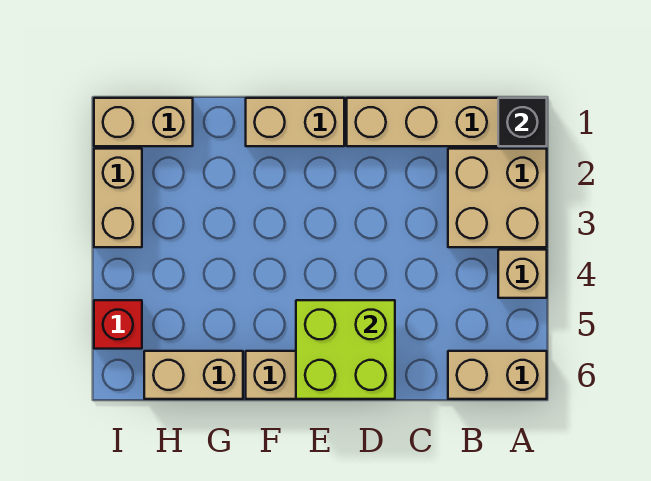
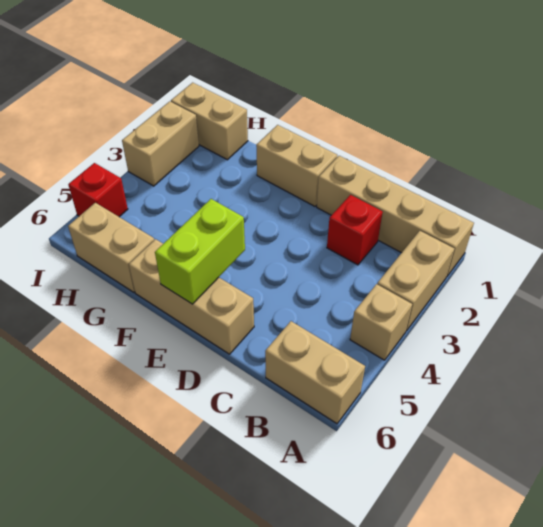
black 1x1 brick [498,98,547,146] -> none
tan 2x2 brick [448,149,547,247] -> tan 1x2 brick [377,231,454,331]
none -> red 1x1 brick [327,195,383,265]
lime 2x2 brick [296,300,395,399] -> lime 1x2 brick [155,199,245,304]

